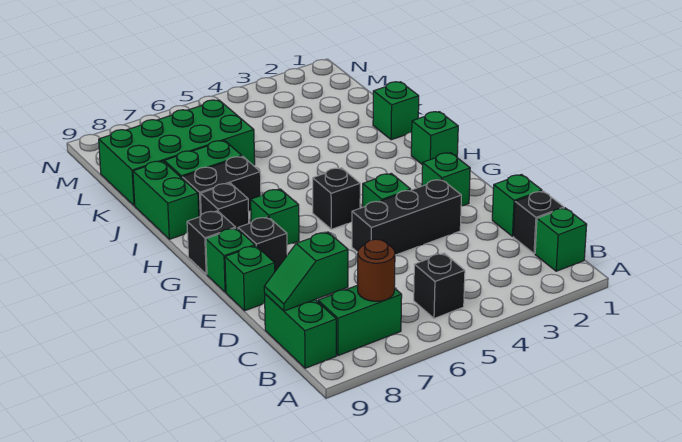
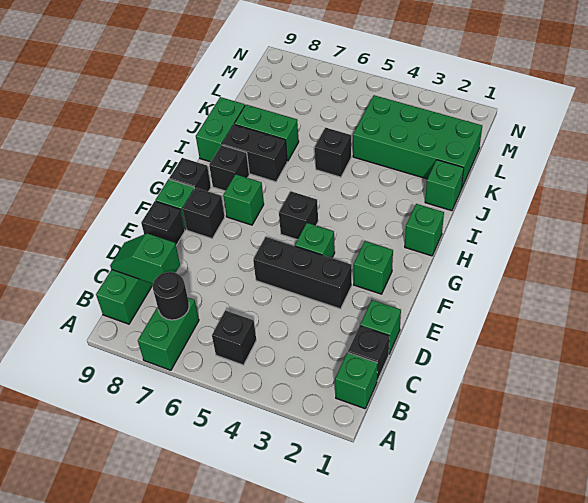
green 1x2 brick [318,285,402,356] -> green 1x2 brick turned to [138,298,199,370]
brown 1x1 round brick [358,239,395,301] -> black 1x1 round brick [153,272,189,320]
green 1x1 brick [225,246,275,311] -> black 1x1 brick [141,201,185,245]
none -> black 1x1 brick [315,128,351,177]
green 2x4 brick [99,100,255,206] -> green 2x4 brick moved to [353,95,482,189]

